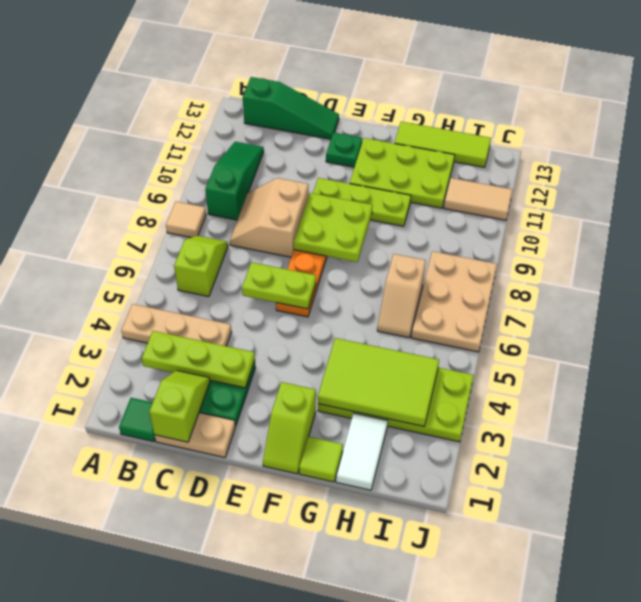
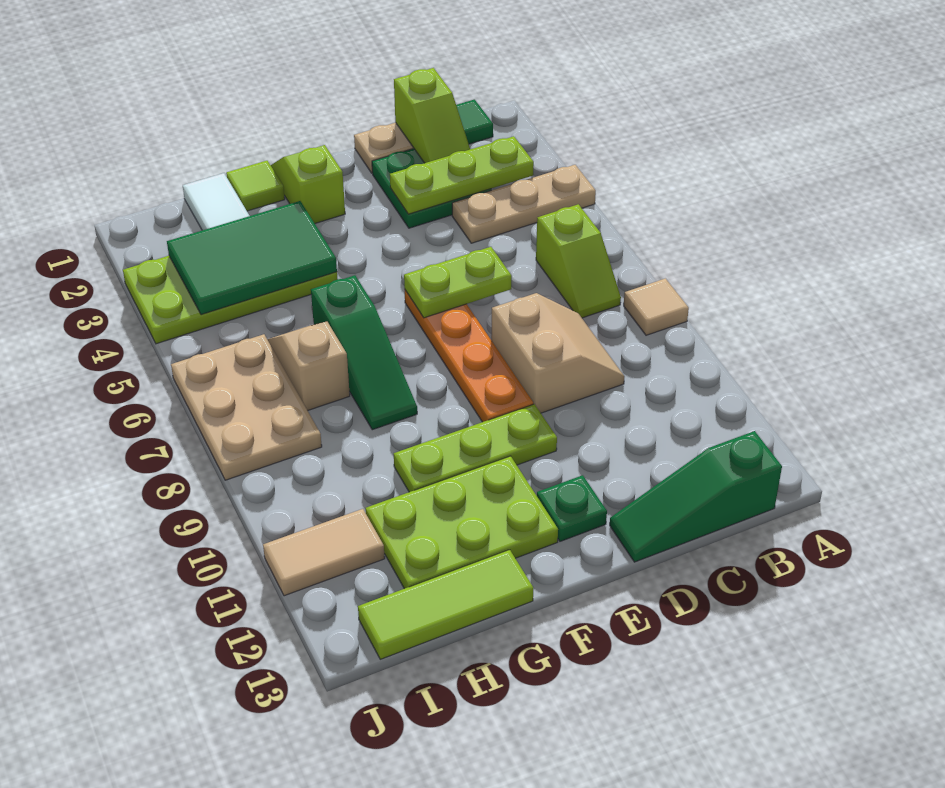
green 1x3 slope [205,142,264,220] -> green 1x3 slope moved to [311,275,417,430]
lime 2x2 plate [294,193,373,262] -> none
lime 2x3 tile [318,338,439,427] -> green 2x3 tile [167,201,337,315]

